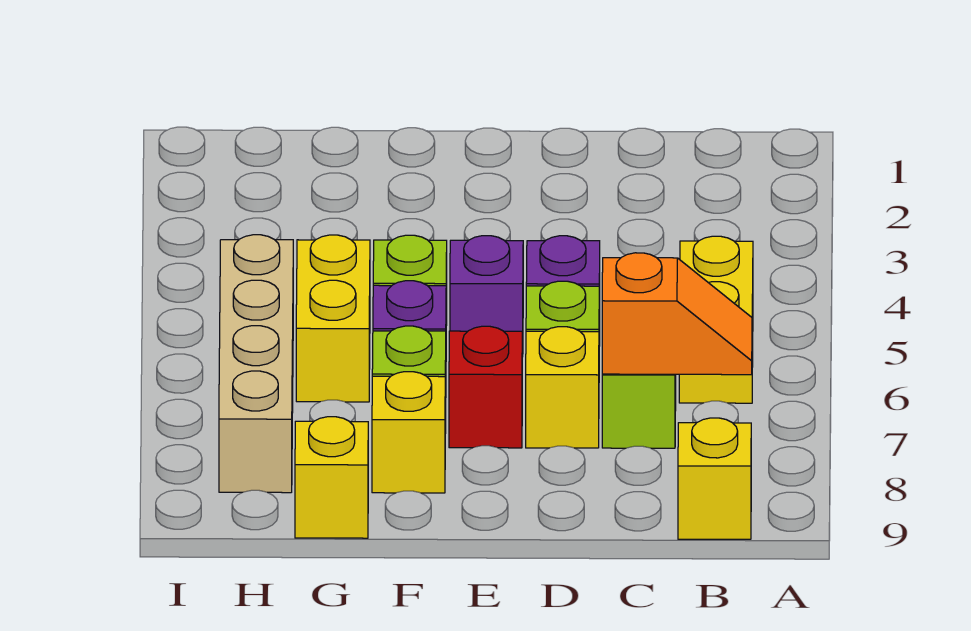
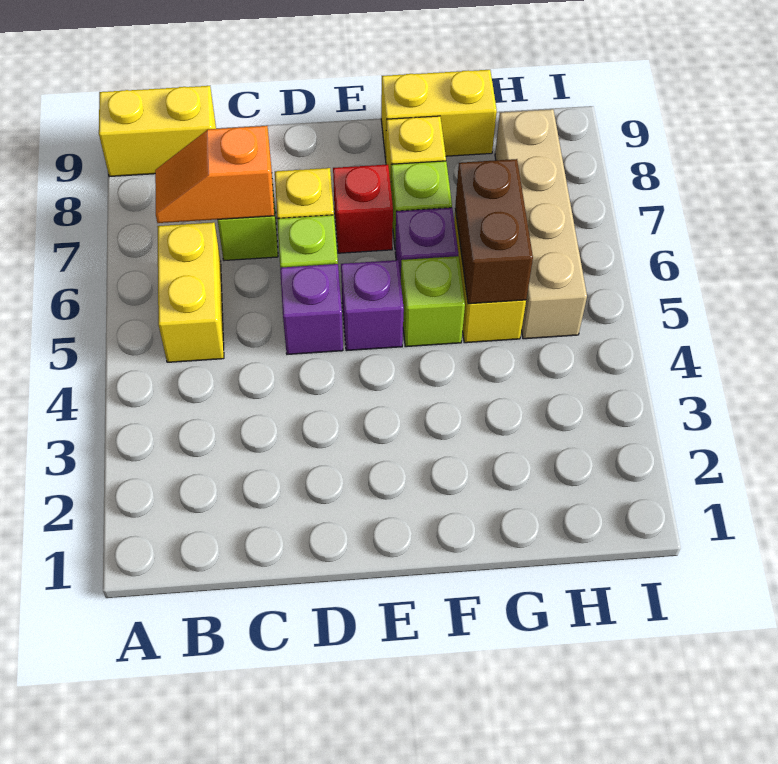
yellow 1x1 brick [678,418,751,539] -> yellow 1x2 brick [99,86,216,177]
none -> brown 1x2 brick [455,159,533,304]
yellow 1x1 brick [295,417,368,538] -> yellow 1x2 brick [381,70,497,159]

